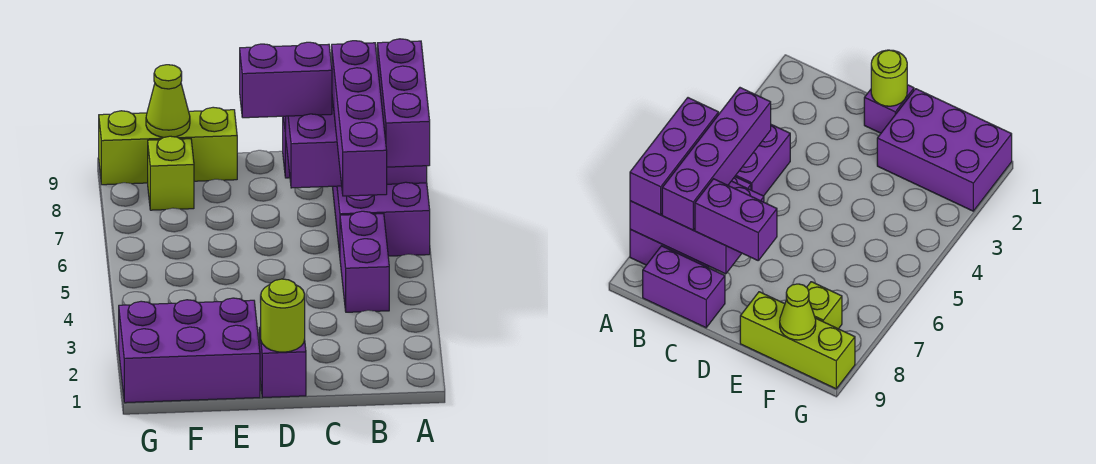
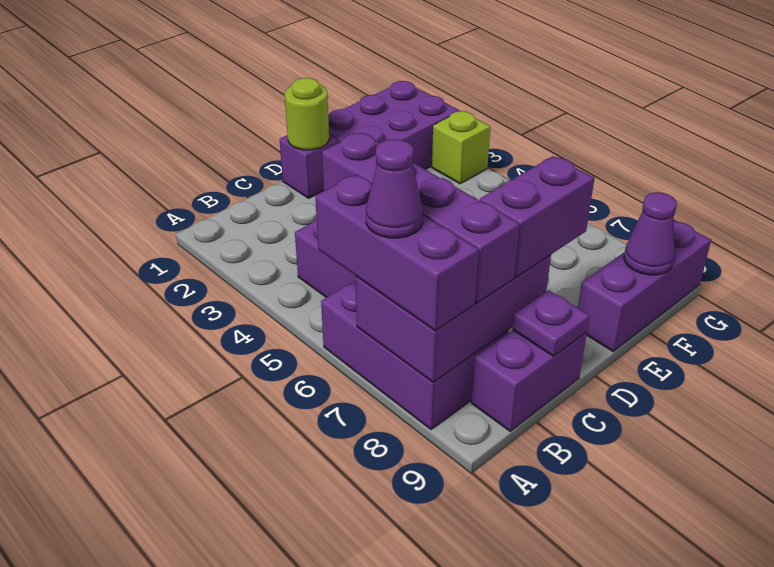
none -> purple 1x1 cone [366,139,423,238]
none -> purple 1x1 plate [513,290,590,356]
lime 1x3 brick [99,107,237,185] -> purple 1x3 brick [578,221,711,352]
lime 1x1 brick [148,136,194,210] -> lime 1x1 brick moved to [432,111,491,184]
lime 1x1 cone [146,65,190,137] -> purple 1x1 cone [624,192,677,275]

